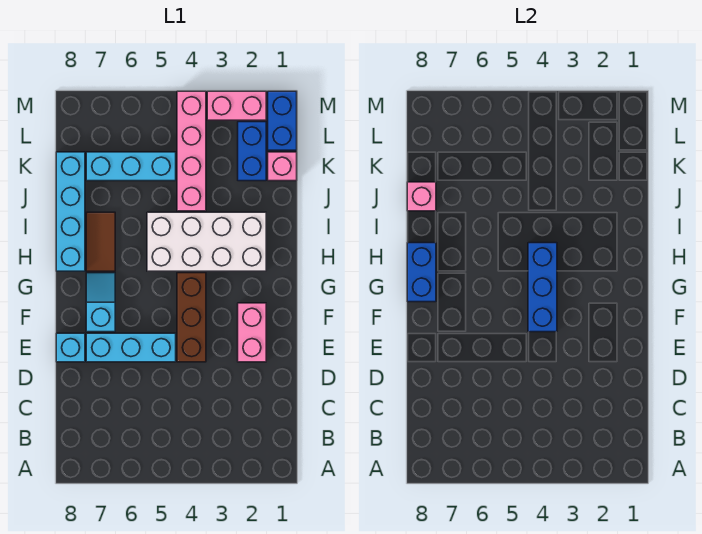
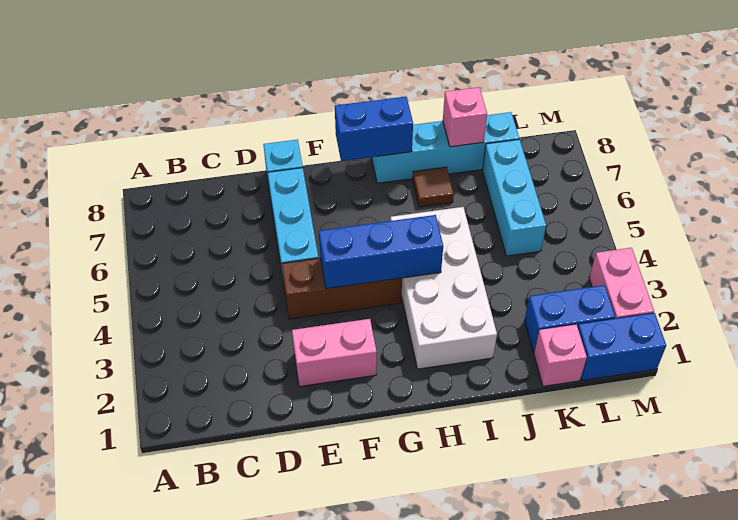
cyan 1x2 slope [86,273,115,332] -> none
brown 1x2 tile [86,212,115,271] -> brown 1x1 tile [413,167,454,207]
pink 1x4 brick [177,91,206,211] -> none

